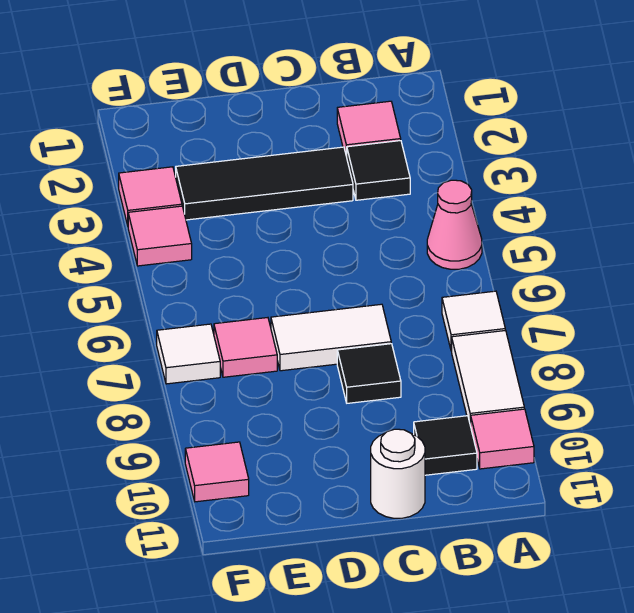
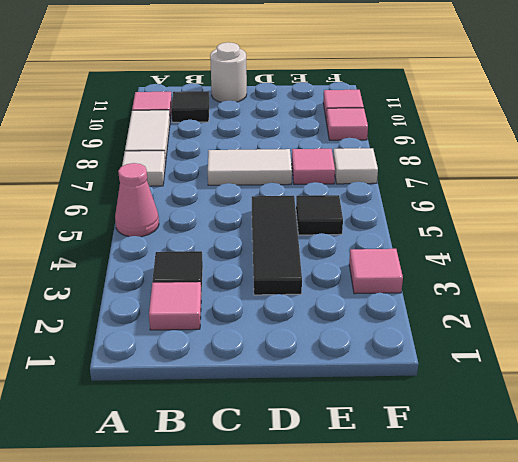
black 1x3 tile [176,147,353,220] -> black 1x3 tile turned to [252,196,302,295]
black 1x1 tile [337,344,401,403] -> black 1x1 tile moved to [296,195,343,235]
pink 1x1 tile [128,206,192,266] -> pink 1x1 tile moved to [326,108,368,140]

